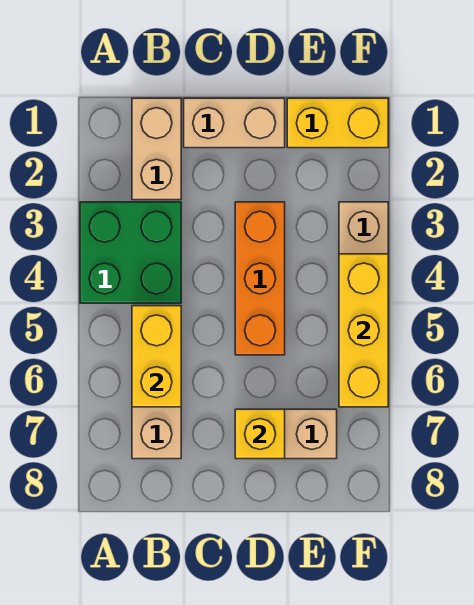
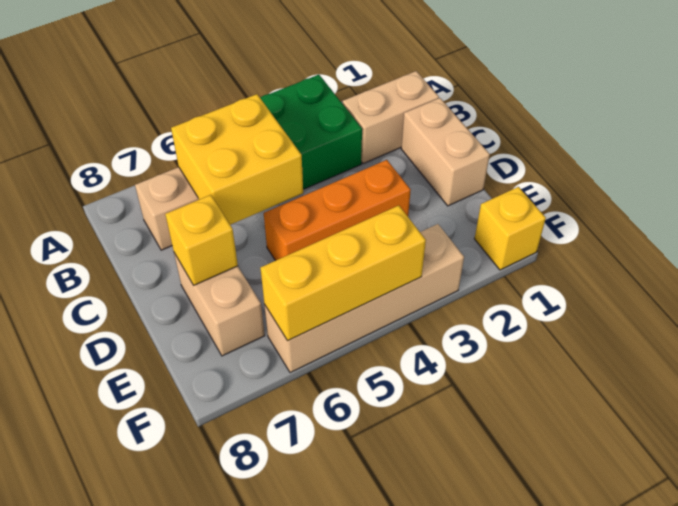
yellow 1x2 brick [132,306,181,407] -> yellow 2x2 brick [171,94,303,225]
yellow 1x2 brick [287,98,388,148] -> yellow 1x1 brick [475,187,546,270]

